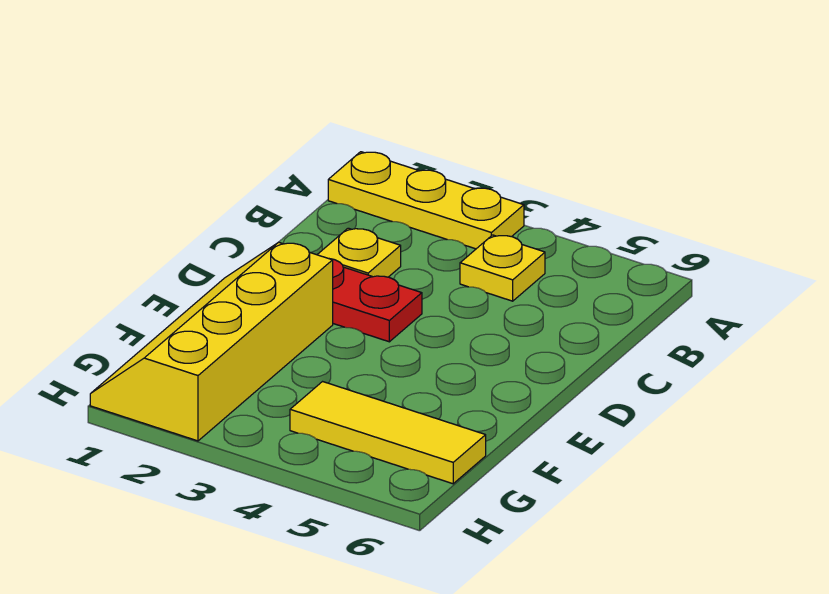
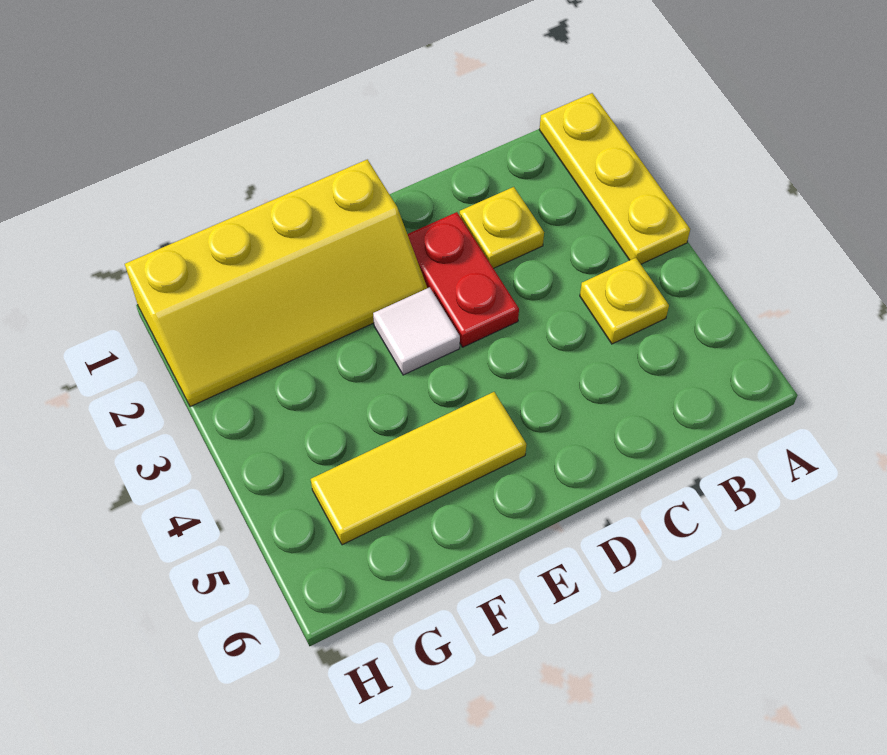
yellow 2x4 slope [90,242,333,441] -> yellow 2x4 slope turned to [125,159,427,407]
none -> white 1x1 tile [373,287,460,375]
yellow 1x3 tile [290,382,486,484] -> yellow 1x3 tile turned to [311,392,526,545]

